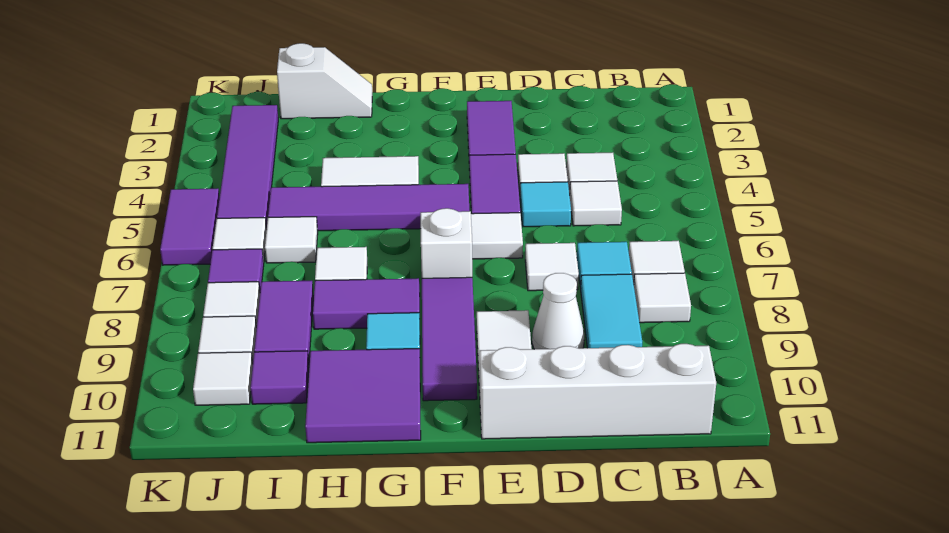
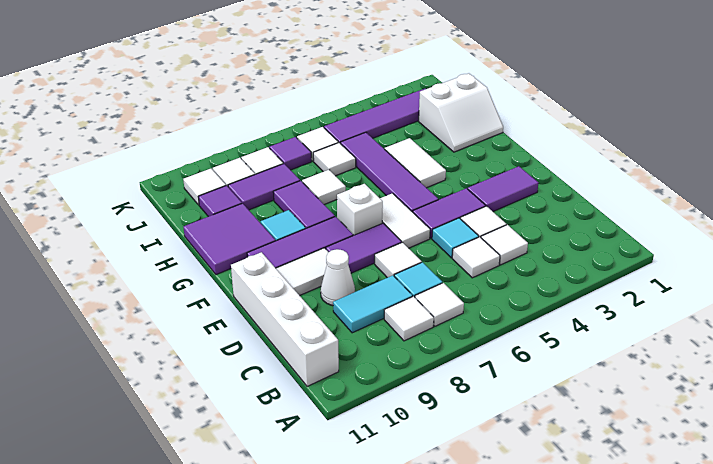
white 1x2 slope [277,43,372,119] -> white 2x2 slope [419,73,503,152]
purple 1x2 tile [160,188,219,265] -> purple 1x2 tile moved to [326,223,402,273]

